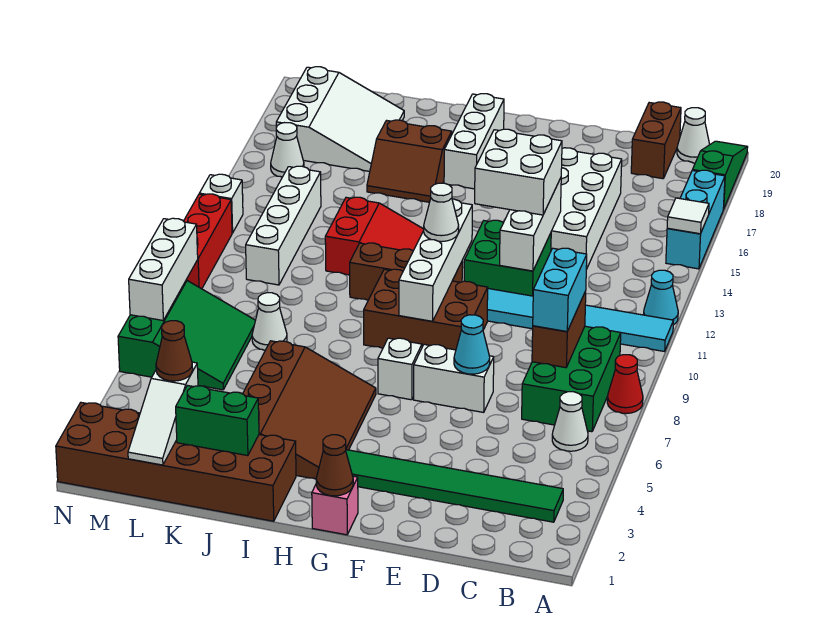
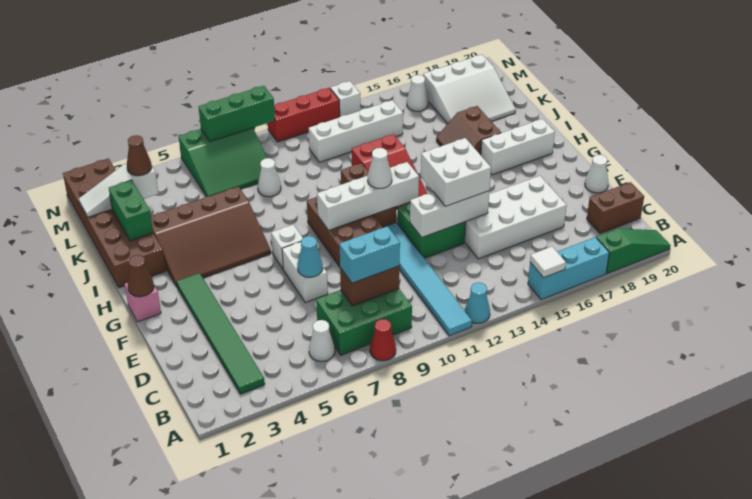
white 1x1 cone [677,108,710,163] -> white 1x1 cone moved to [585,155,609,193]
white 1x3 brick [129,218,198,320] -> green 1x3 brick [199,86,275,142]

